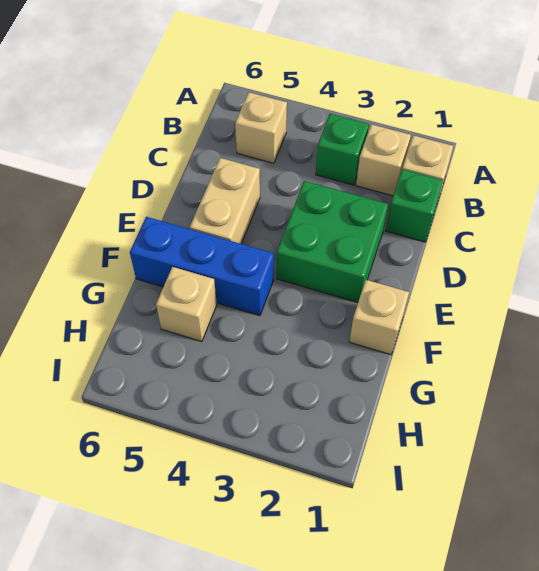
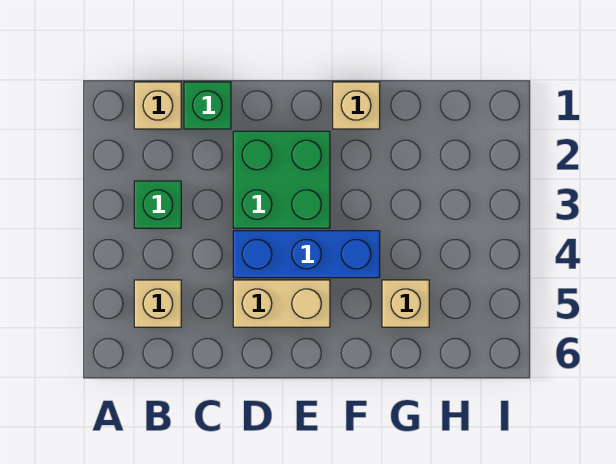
tan 1x1 brick [356,124,411,196] -> none
blue 1x3 brick [130,217,274,316] -> blue 1x3 brick turned to [233,231,380,278]

